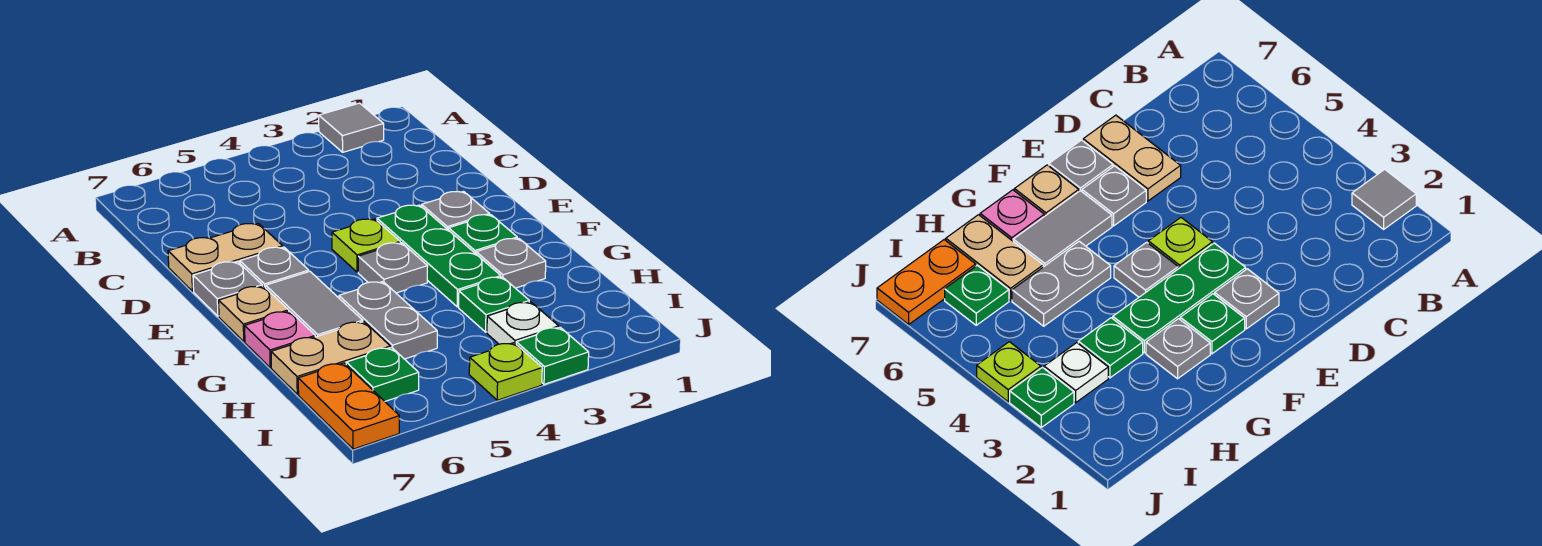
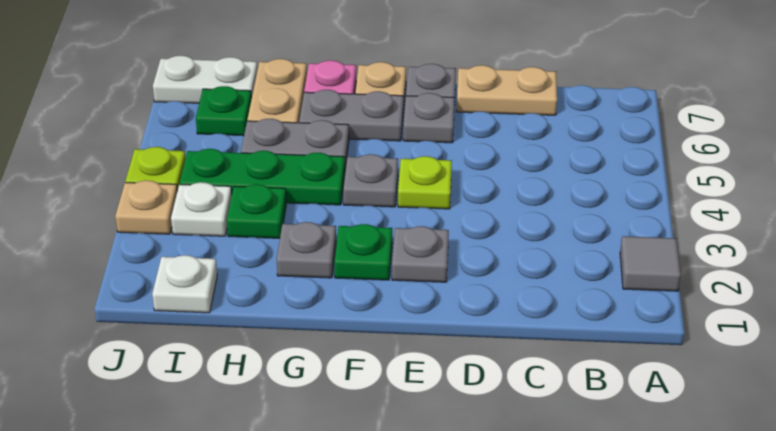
tan 1x2 plate [168,223,283,291] -> tan 1x2 plate turned to [457,65,557,115]
green 1x3 plate [377,205,501,307] -> green 1x3 plate moved to [180,149,345,205]
grey 1x2 tile [266,271,363,337] -> grey 1x2 plate [299,90,403,141]
none -> white 1x1 plate [152,255,217,313]
orange 1x2 plate [298,363,399,449] -> white 1x2 plate [153,56,257,103]
green 1x1 plate [516,327,589,384] -> tan 1x1 plate [115,180,177,234]

